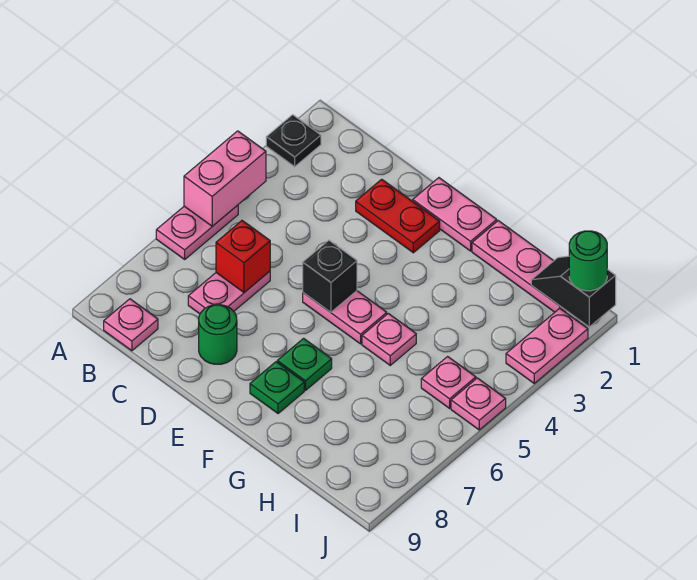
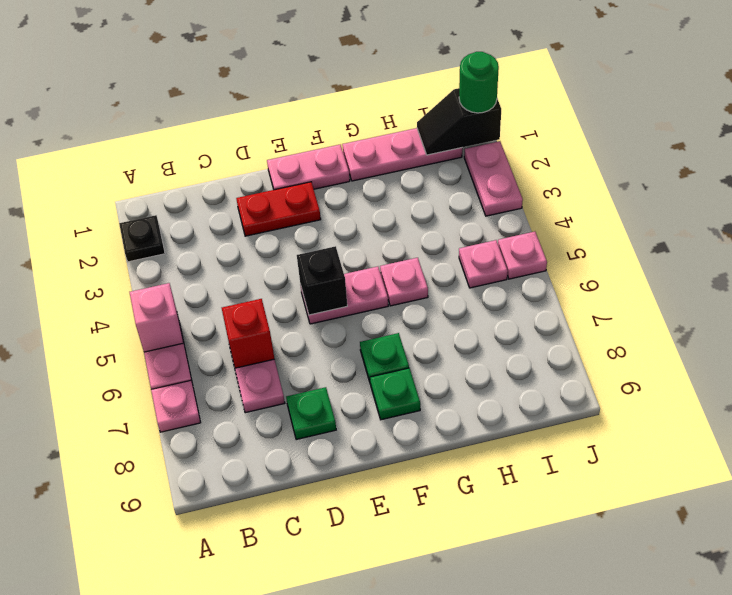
pink 1x2 brick [184,131,266,226] -> pink 1x1 brick [130,283,183,352]
pink 1x1 plate [104,299,158,351] -> pink 1x1 plate moved to [151,380,201,432]
green 1x1 round brick [199,305,237,364] -> green 1x1 plate [286,387,336,440]

